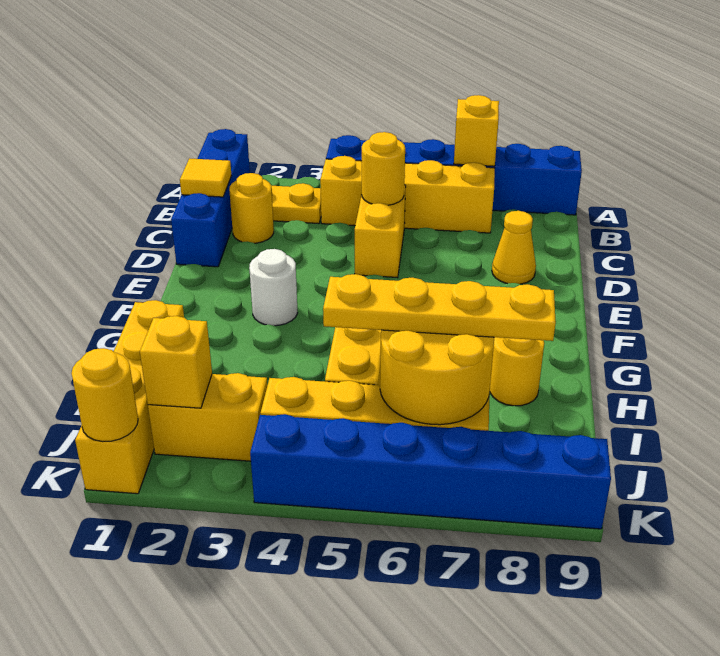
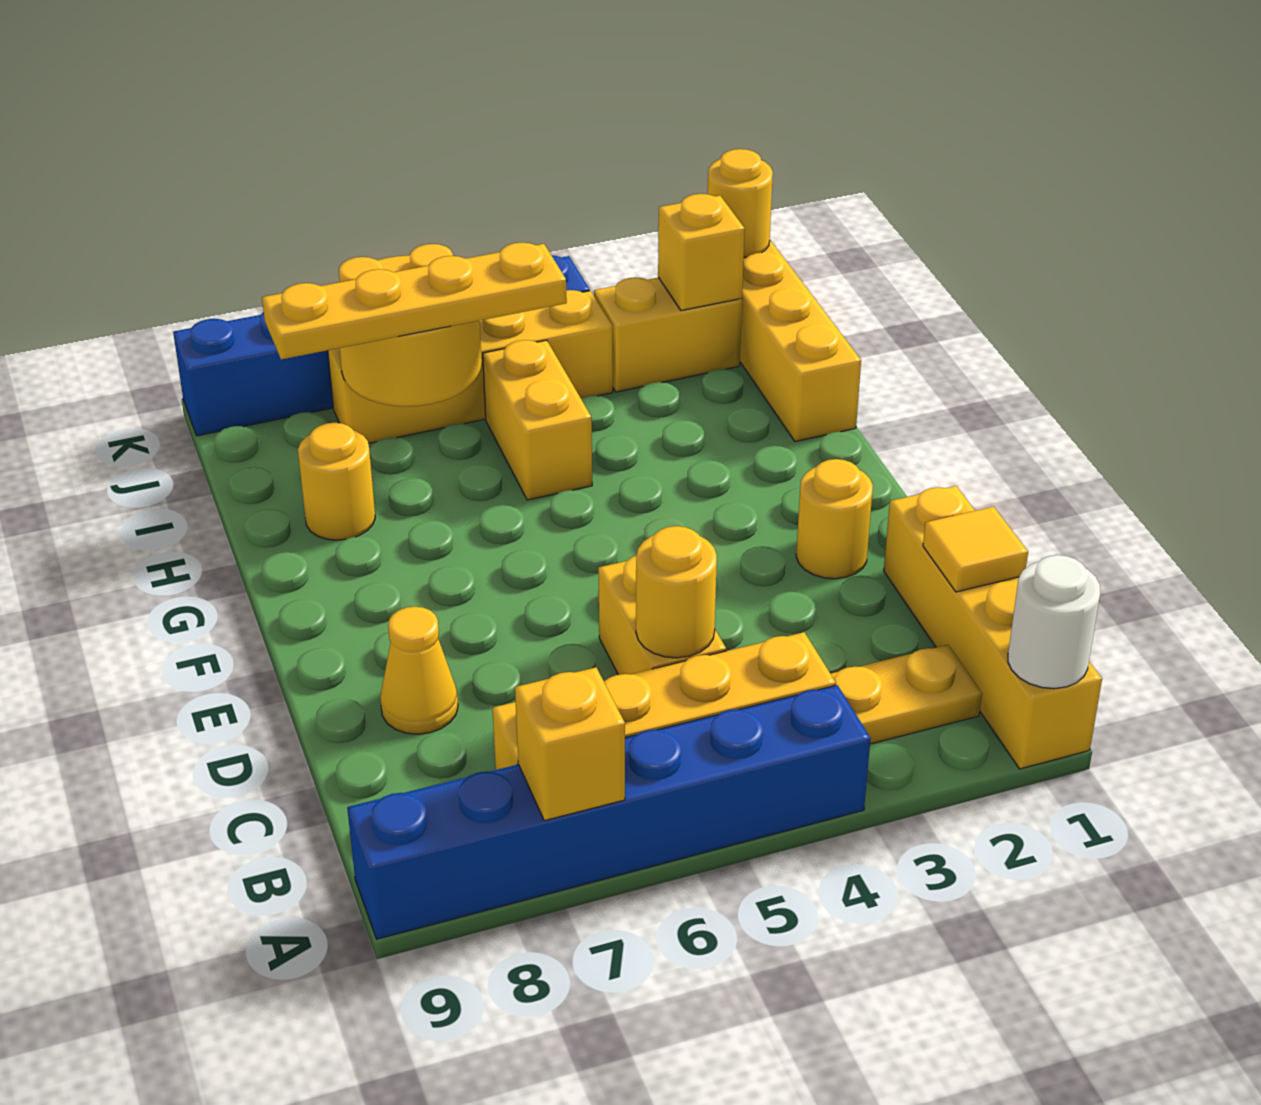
blue 1x4 brick [171,129,250,267] -> yellow 1x4 brick [884,486,1102,769]
yellow 1x1 round brick [229,173,274,243] -> yellow 1x1 round brick moved to [796,459,873,579]
white 1x1 round brick [249,249,297,326] -> white 1x1 round brick moved to [1008,555,1100,689]

